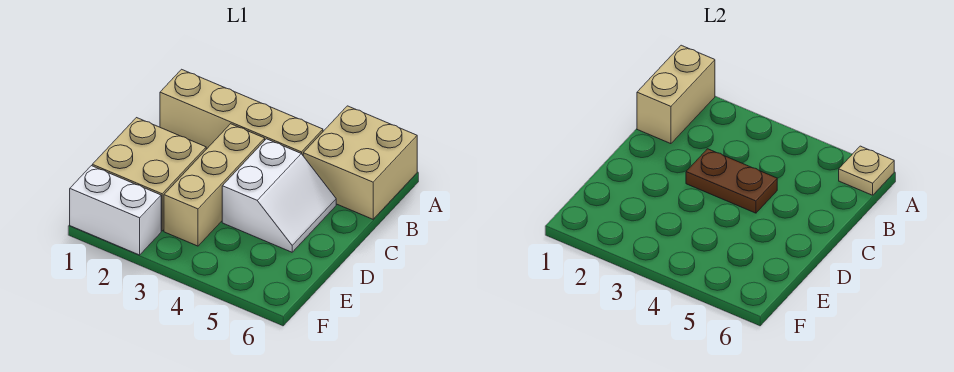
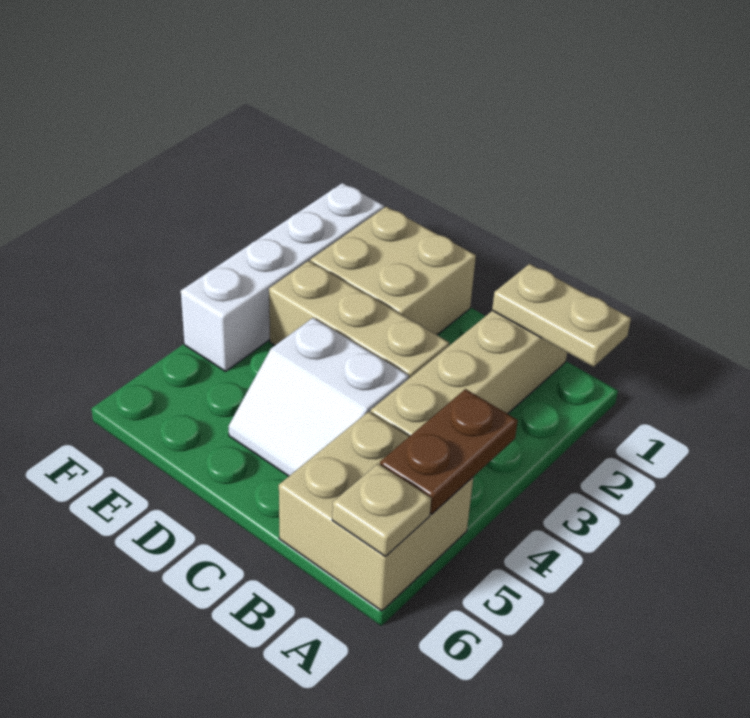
tan 1x2 brick [637,45,715,144] -> tan 1x2 plate [492,264,631,367]
brown 1x2 plate [686,149,777,213] -> brown 1x2 plate moved to [380,389,518,514]
white 1x2 brick [70,166,161,255] -> white 1x4 brick [181,183,384,371]

